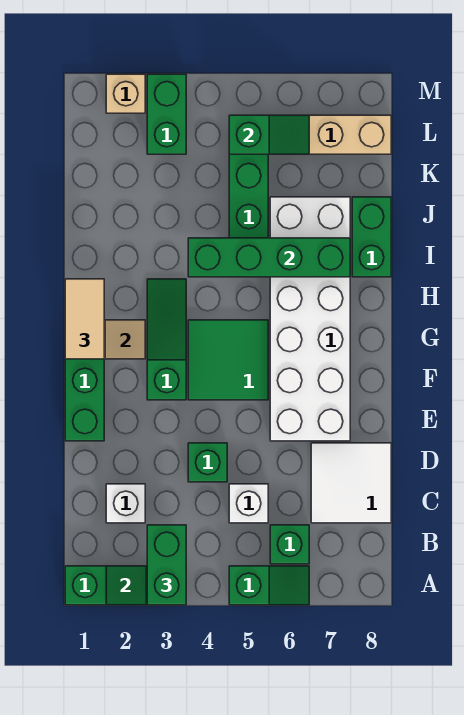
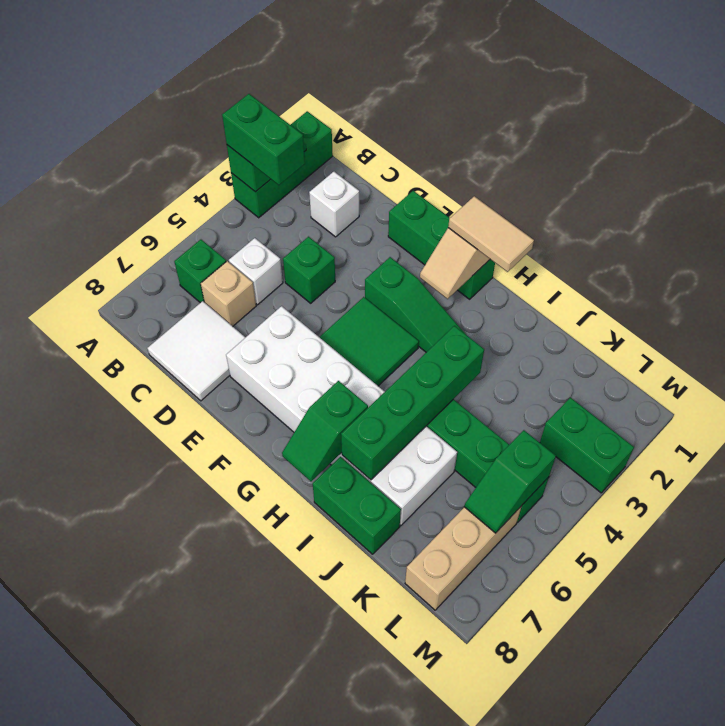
green 1x2 slope [229,566,309,605] -> green 1x2 slope moved to [282,381,368,481]
tan 1x1 brick [106,74,145,113] -> tan 1x1 brick moved to [201,261,256,326]

